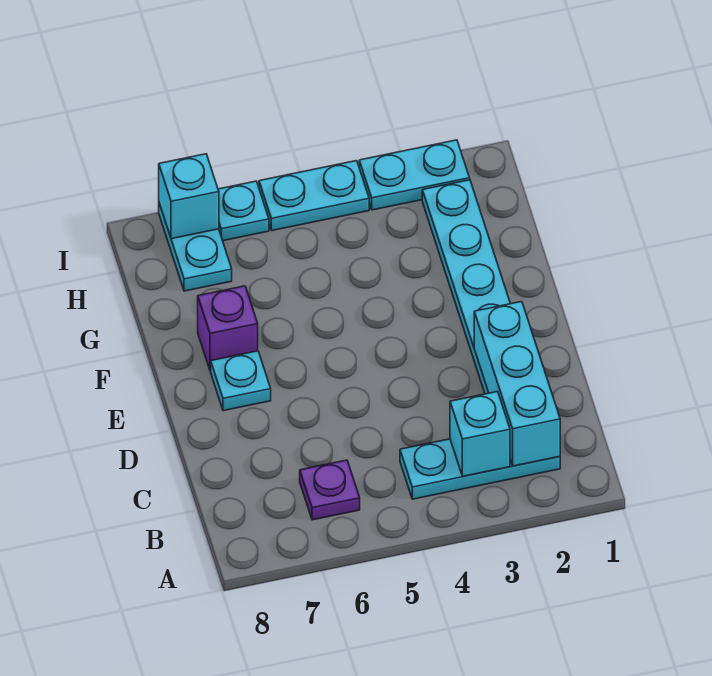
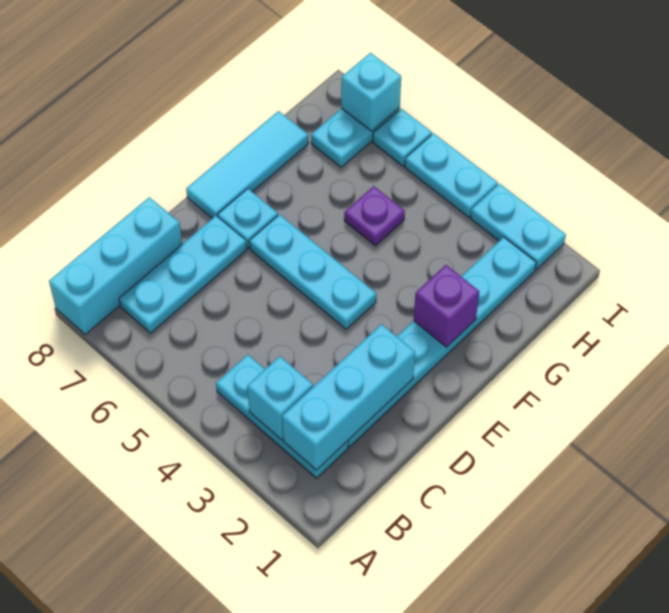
none -> cyan 1x3 brick [49,197,182,334]
purple 1x1 plate [300,460,360,520] -> purple 1x1 plate moved to [344,186,405,246]
none -> cyan 1x3 plate [119,216,247,333]
none -> cyan 1x3 plate [249,215,376,329]
none -> cyan 1x3 tile [186,111,308,218]
purple 1x1 brick [198,286,258,371] -> purple 1x1 brick moved to [414,265,479,347]

